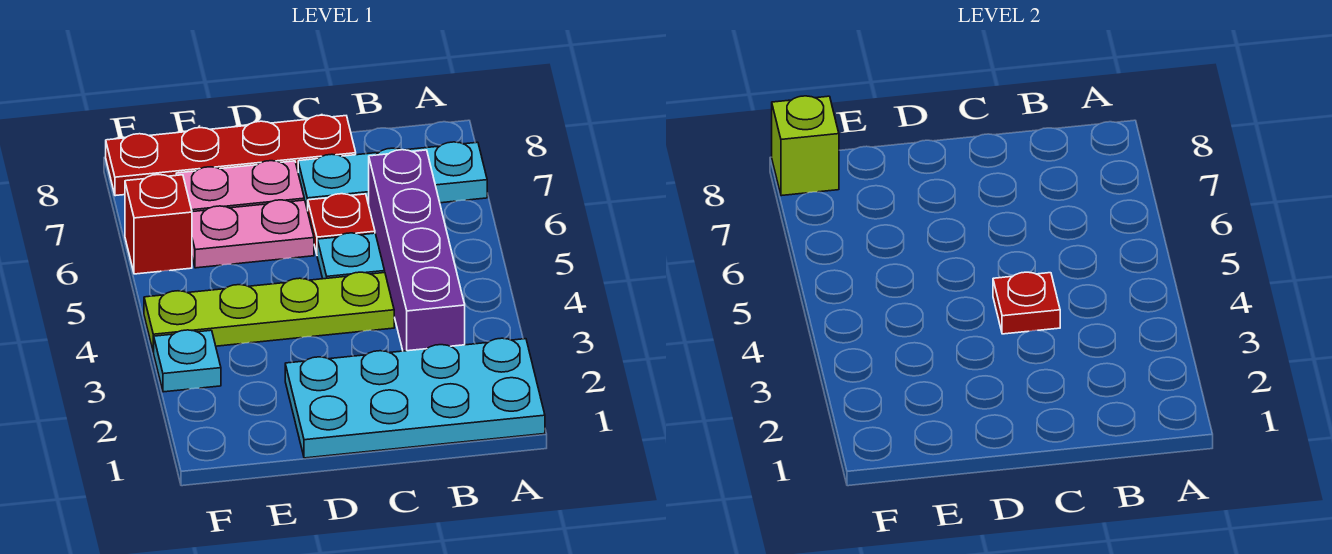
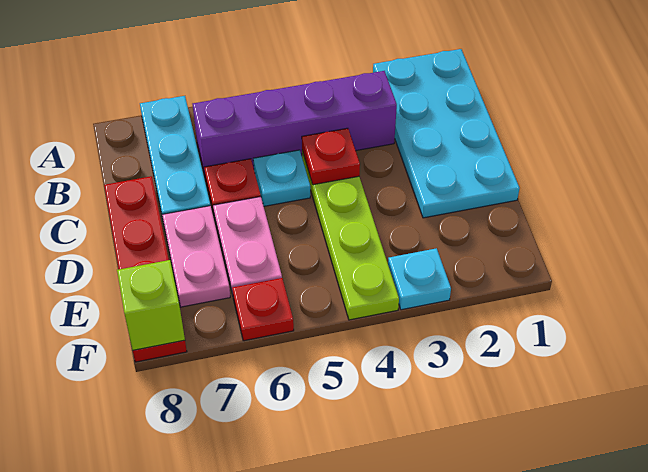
red 1x1 brick [125,175,192,274] -> red 1x1 plate [232,278,294,341]

